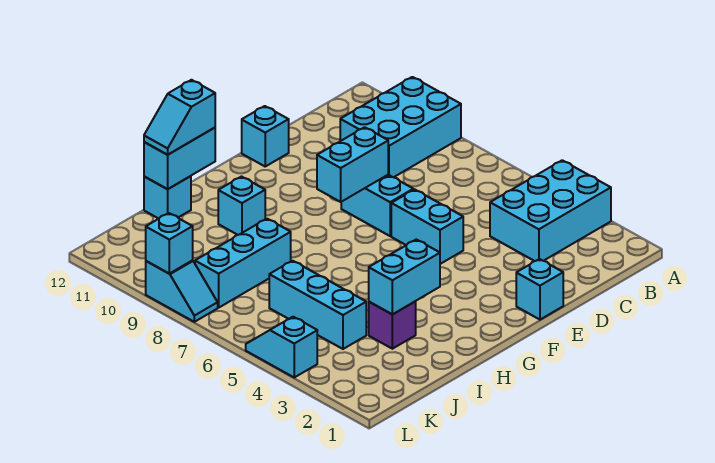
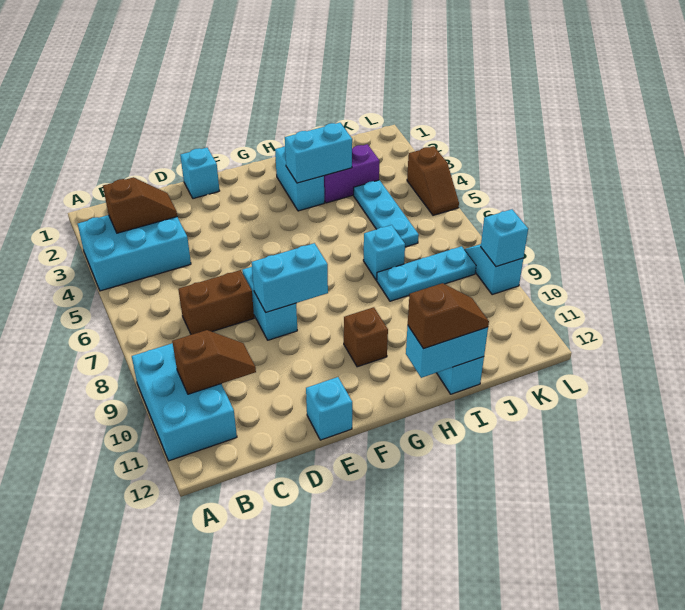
cyan 2x3 brick [340,77,461,177] -> cyan 2x3 brick turned to [132,343,237,461]
none -> brown 1x2 slope [103,177,177,233]
none -> brown 1x2 slope [172,330,256,394]
none -> brown 1x2 brick [178,270,254,334]
cyan 1x2 brick [391,189,463,264] -> cyan 1x2 brick moved to [275,147,324,211]
none -> brown 1x1 brick [344,307,388,367]
cyan 1x1 brick [218,177,265,235] -> cyan 1x1 brick moved to [363,225,405,280]
cyan 1x2 slope [144,80,215,155] -> brown 1x2 slope [408,283,489,349]
purple 1x1 brick [369,302,416,349] -> purple 1x2 brick [324,144,380,203]
cyan 1x3 brick [195,219,291,308] -> cyan 1x3 plate [377,246,476,301]
cyan 1x3 brick [269,261,366,349] -> cyan 1x3 plate [354,180,419,247]
cyan 1x2 slope [246,317,317,377] -> brown 1x2 slope [407,146,459,215]

